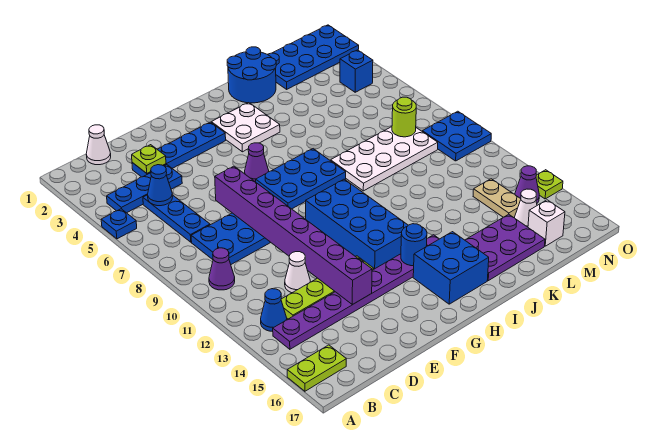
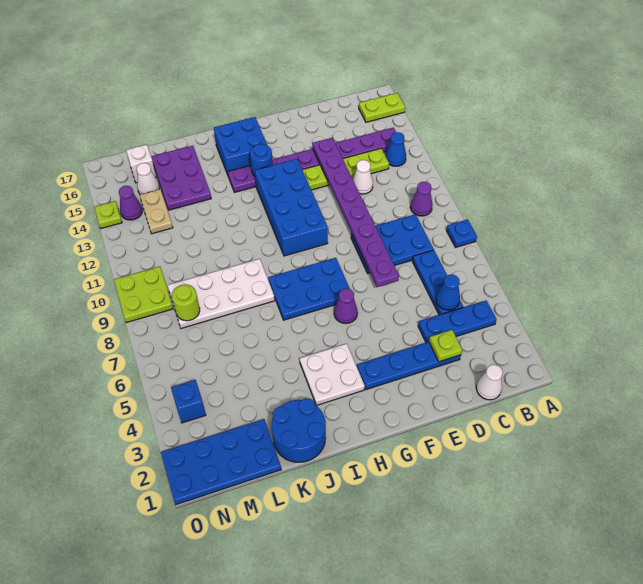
blue 1x1 plate [101,209,137,239] -> blue 1x1 plate moved to [446,219,477,248]
purple 1x8 brick [215,166,372,305] -> purple 1x8 plate [313,138,399,287]
purple 2x3 plate [465,214,545,281] -> purple 2x3 plate turned to [151,146,211,210]
blue 2x2 plate [422,111,491,161] -> lime 2x2 plate [114,266,173,323]

